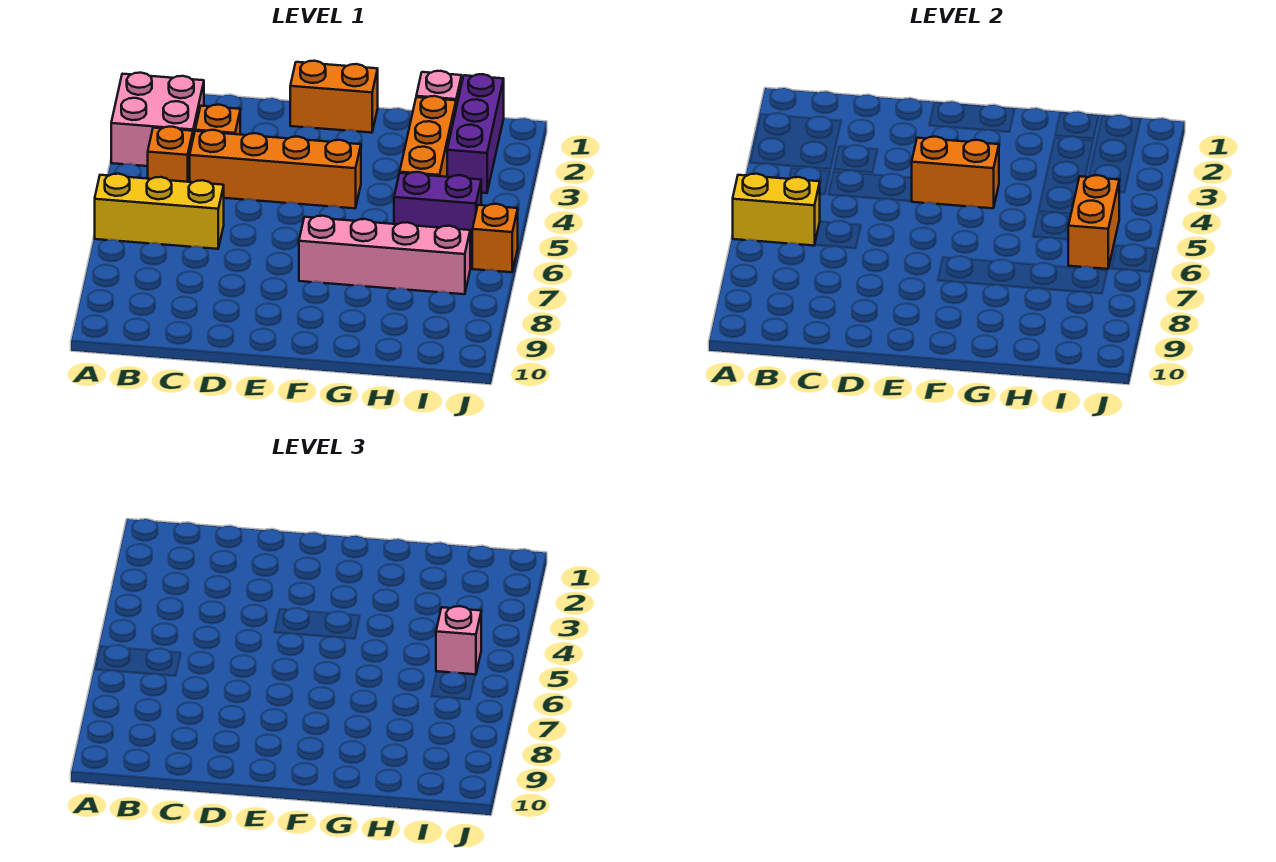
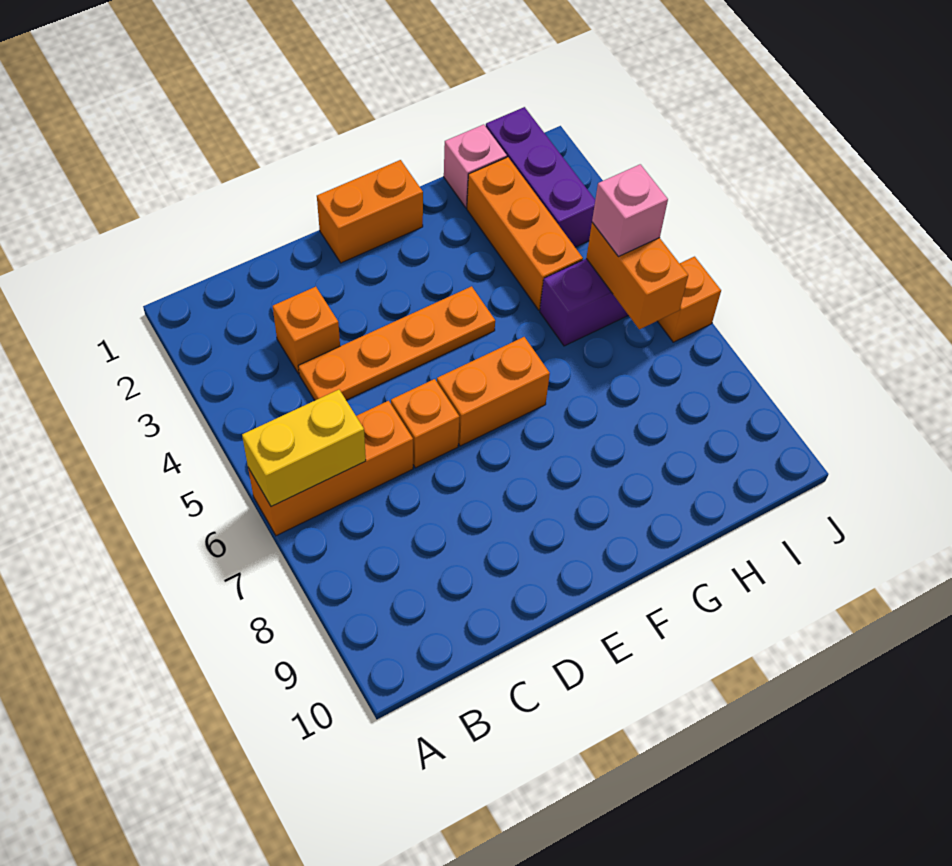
pink 2x2 brick [111,73,204,166] -> none
yellow 1x3 brick [95,174,224,249] -> orange 1x3 brick [248,401,413,536]
orange 1x1 brick [148,127,193,182] -> orange 1x1 brick moved to [391,379,459,468]
orange 1x4 brick [190,130,361,208] -> orange 1x4 plate [298,286,495,400]
orange 1x2 brick [911,137,999,208] -> orange 1x2 brick moved to [437,337,550,446]
pink 1x4 brick [299,216,470,294] -> none

